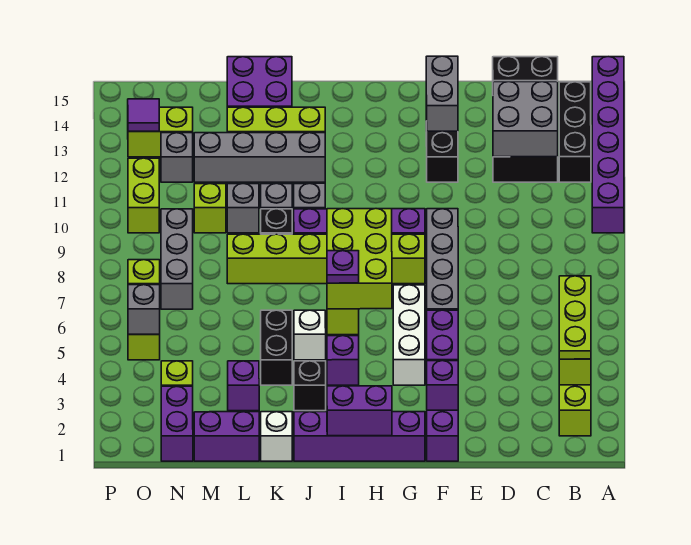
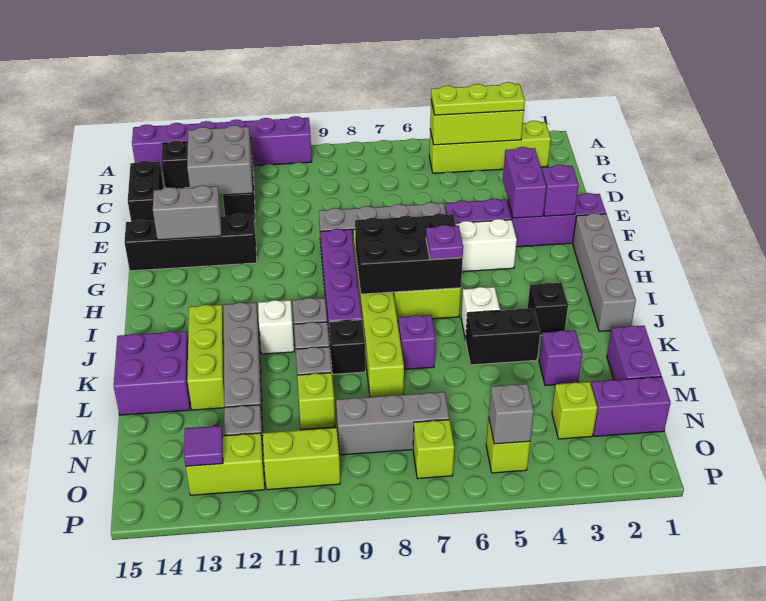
purple 1x4 brick [294,412,425,461] -> grey 1x4 brick [573,213,636,331]
purple 1x2 brick [327,386,392,436] -> purple 1x2 brick moved to [503,147,546,218]
lime 2x3 brick [327,209,392,309] -> black 2x3 brick [355,214,463,294]
purple 1x1 brick [327,336,359,385] -> purple 1x1 brick moved to [398,315,435,369]
white 1x1 brick [261,412,292,461] -> white 1x1 brick moved to [258,300,294,354]
lime 1x2 brick [128,107,193,157] -> lime 1x2 brick turned to [186,433,265,495]

